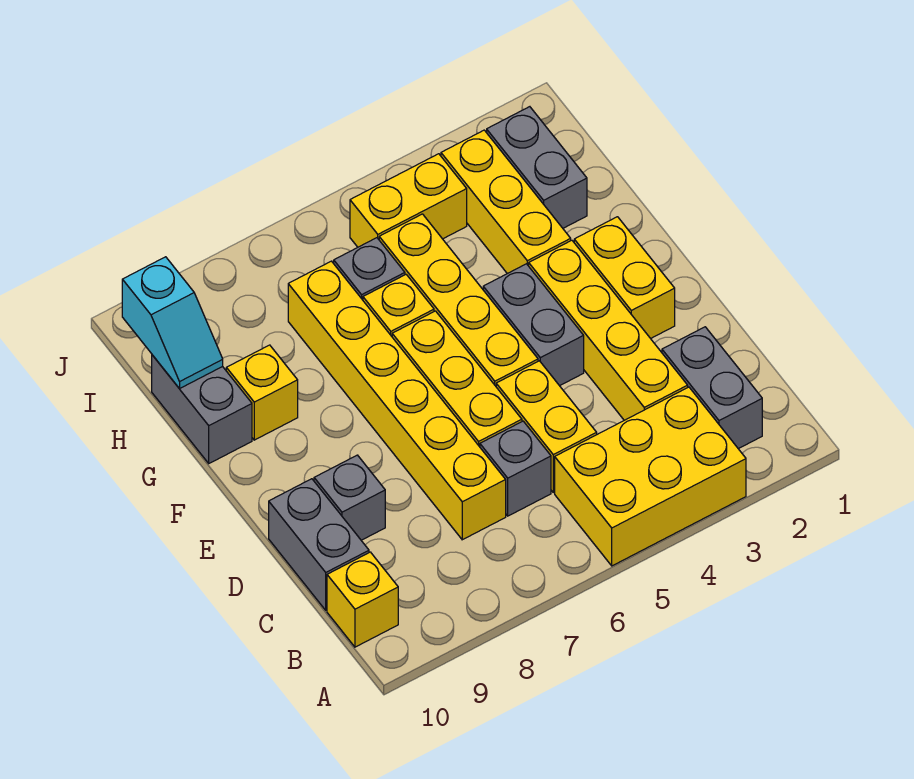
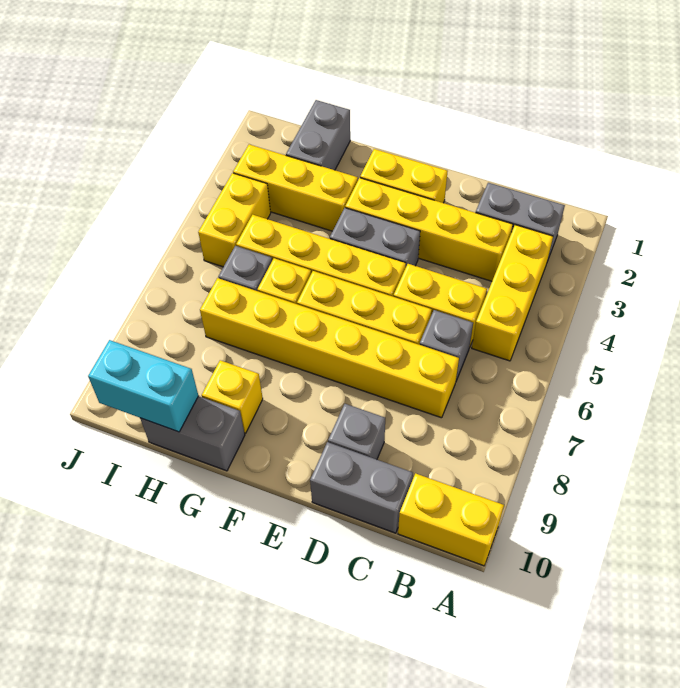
yellow 2x3 brick [555,387,746,566] -> yellow 1x3 brick [472,225,553,361]
yellow 1x1 brick [327,552,398,647] -> yellow 1x2 brick [398,473,504,566]
grey 1x2 brick [487,107,587,228] -> grey 1x2 brick turned to [286,100,350,170]
cyan 1x2 slope [122,257,223,389] -> cyan 1x2 brick [88,340,198,432]

